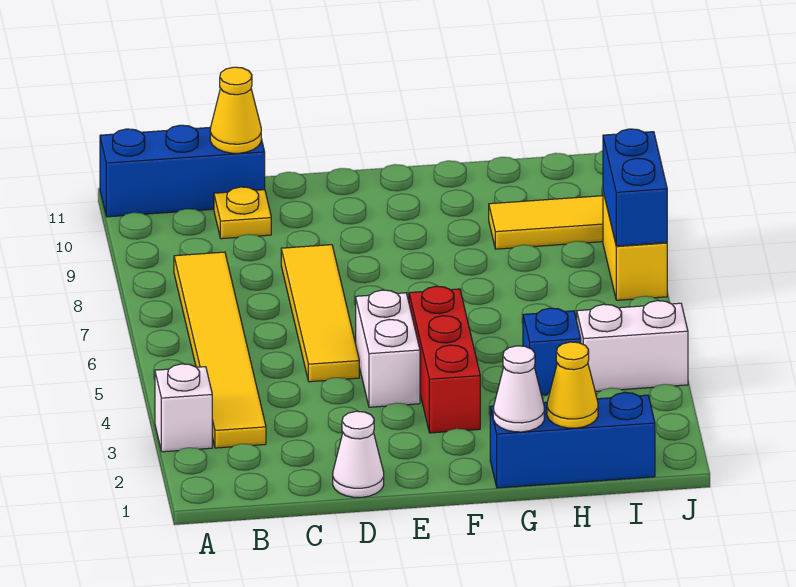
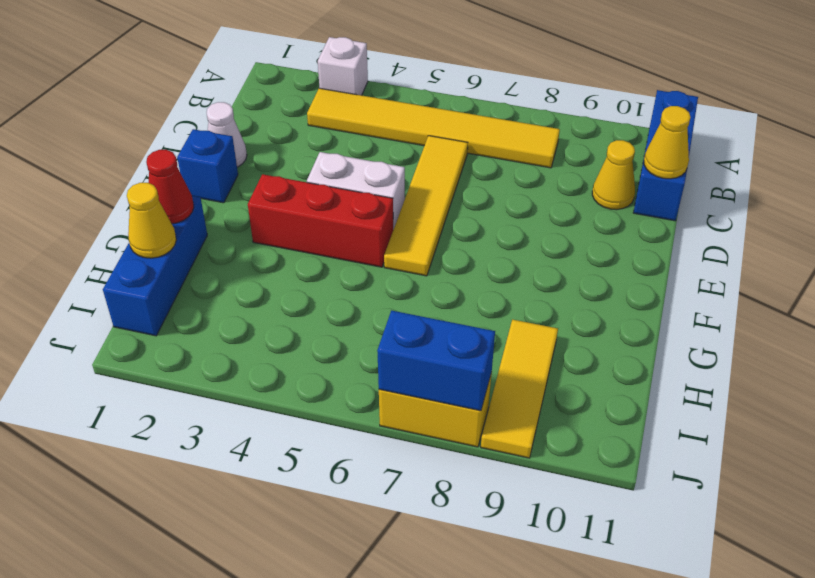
yellow 1x1 plate [214,187,271,239] -> yellow 1x1 cone [592,140,635,210]
yellow 1x4 tile [281,245,359,382] -> yellow 1x4 tile turned to [384,136,468,276]
white 1x1 cone [493,346,544,432] -> red 1x1 cone [146,150,194,224]
blue 1x1 brick [523,308,581,395] -> blue 1x1 brick moved to [177,129,238,203]
white 1x2 brick [577,301,688,391] -> none

